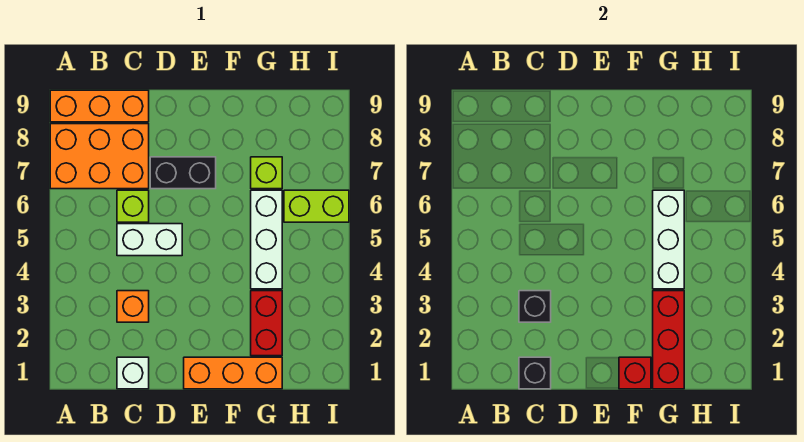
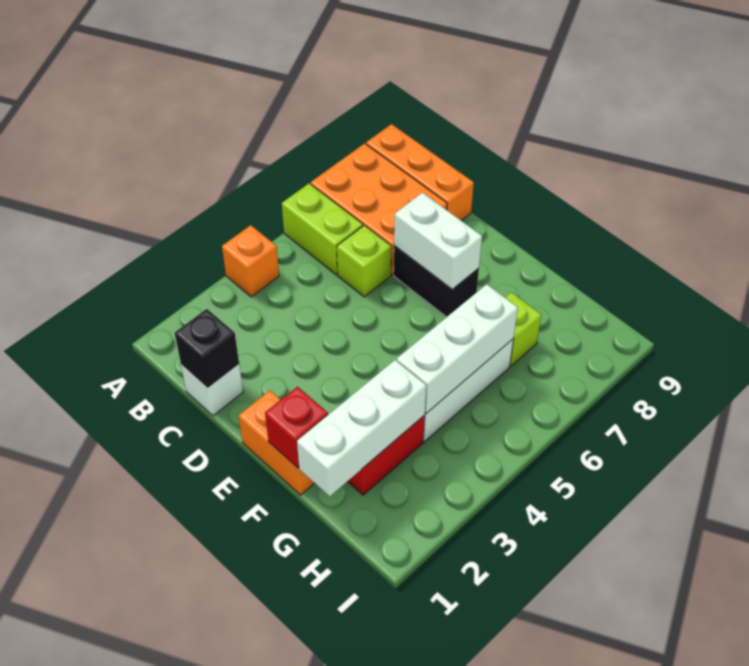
orange 1x1 brick [117,291,149,322] -> orange 1x1 brick moved to [222,225,279,297]
black 1x1 brick [519,291,551,322] -> none
white 1x2 brick [117,224,182,256] -> white 1x2 brick moved to [394,193,482,289]
orange 1x3 brick [184,357,282,389] -> orange 1x2 brick [239,390,314,495]
red 1x3 brick [653,291,684,389] -> white 1x3 brick [297,360,426,496]
lime 1x2 brick [284,190,349,222] -> lime 1x2 brick moved to [282,183,363,275]

